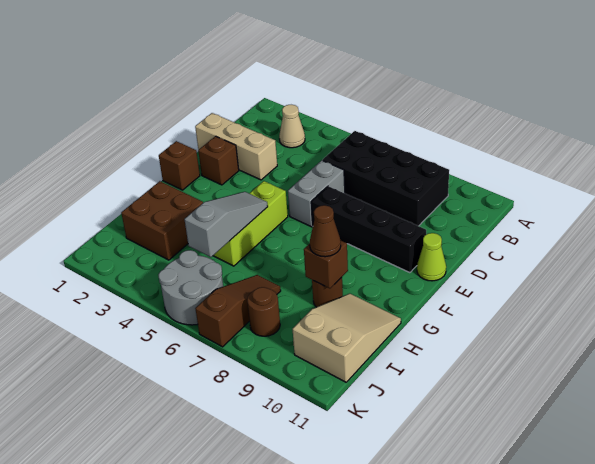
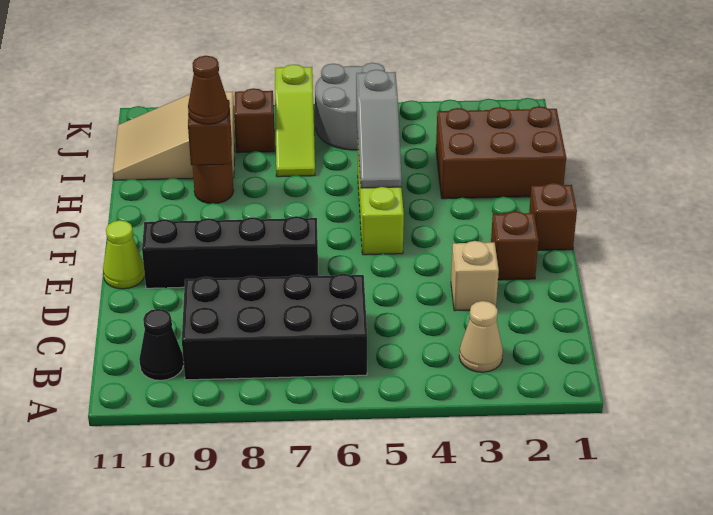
none -> black 1x1 cone [139,309,184,380]
tan 1x3 brick [195,113,277,180] -> tan 1x1 brick [451,241,499,311]
grey 1x2 brick [288,160,345,227] -> none
brown 2x2 brick [121,181,203,260] -> brown 2x3 brick [436,106,566,199]
tan 2x3 slope [293,294,401,382] -> tan 2x3 slope turned to [113,92,235,180]
brown 1x3 slope [195,275,281,347] -> lime 1x3 slope [275,64,315,177]
brown 1x1 round brick [247,287,280,336] -> brown 1x1 brick [234,88,274,153]

